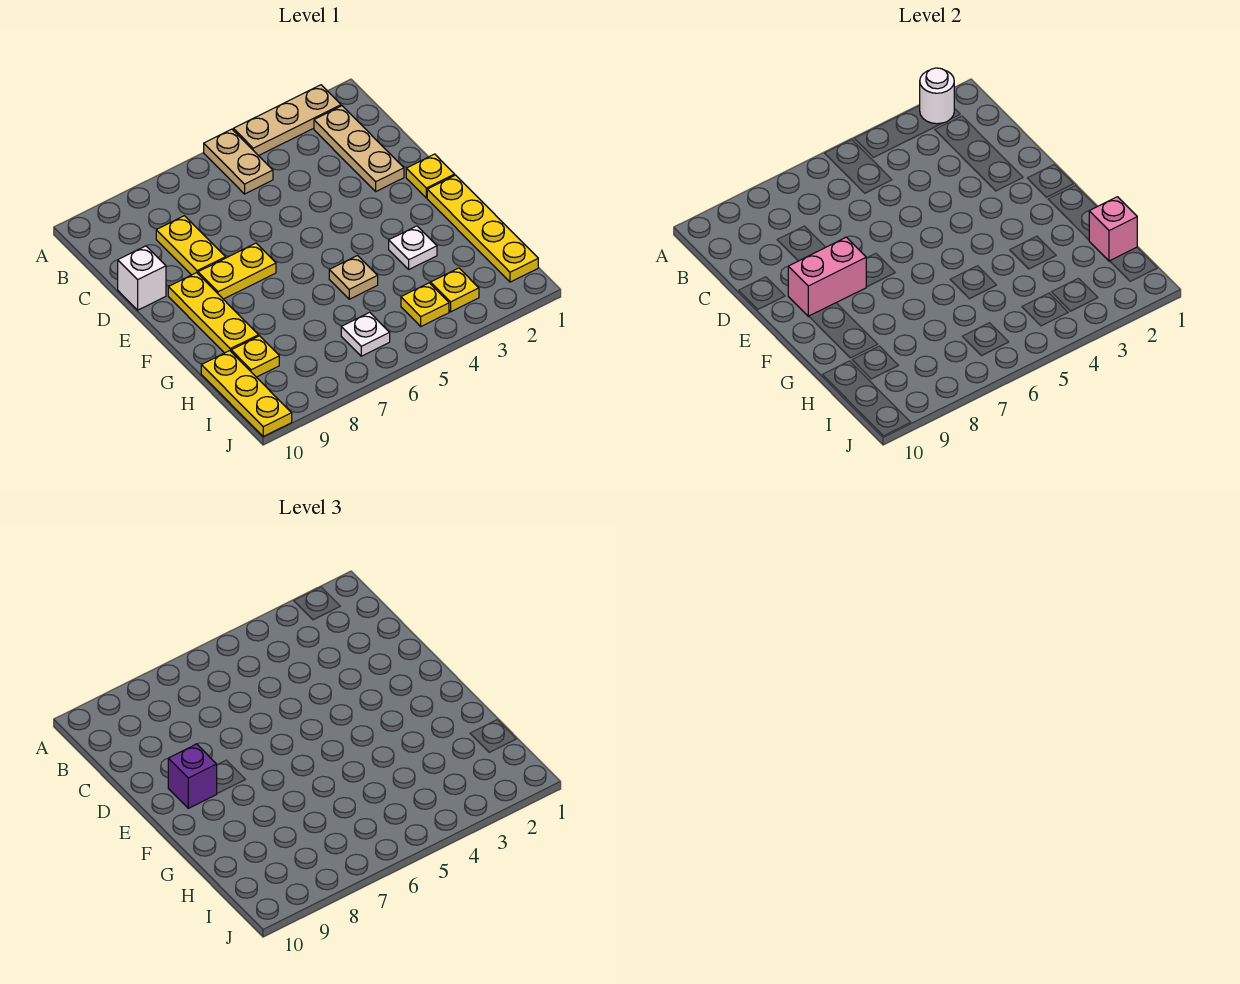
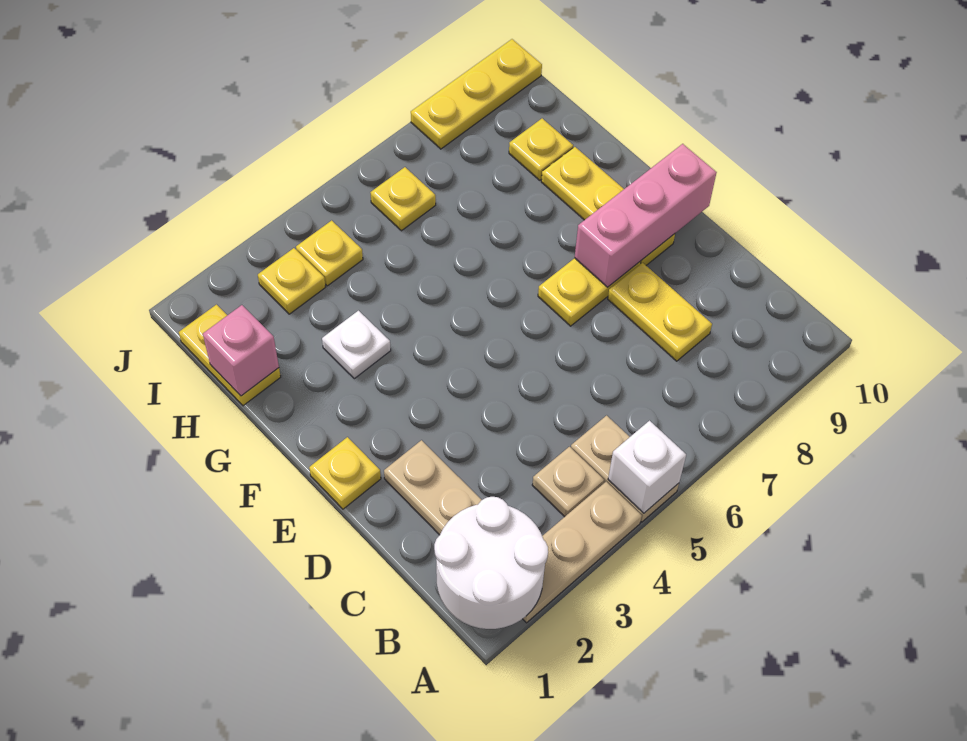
white 1x1 round brick [920,68,954,124] -> white 2x2 round brick [434,497,548,629]
white 1x1 brick [118,246,166,310] -> white 1x1 brick moved to [608,421,686,513]
pink 1x2 brick [788,237,866,316] -> pink 1x3 brick [575,144,717,287]
purple 1x1 brick [168,744,217,808] -> none
yellow 1x4 plate [427,175,538,282] -> yellow 1x2 plate [179,305,281,406]
tan 1x1 plate [329,256,378,299] -> tan 1x1 plate moved to [532,447,604,517]
yellow 1x3 plate [201,351,292,436] -> yellow 1x3 plate turned to [411,39,542,149]
white 1x1 plate [341,312,390,356] -> yellow 1x1 plate [370,167,436,231]

